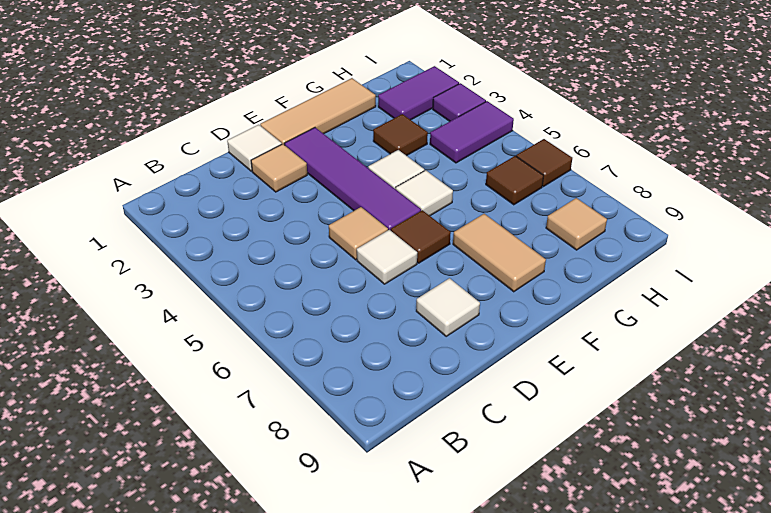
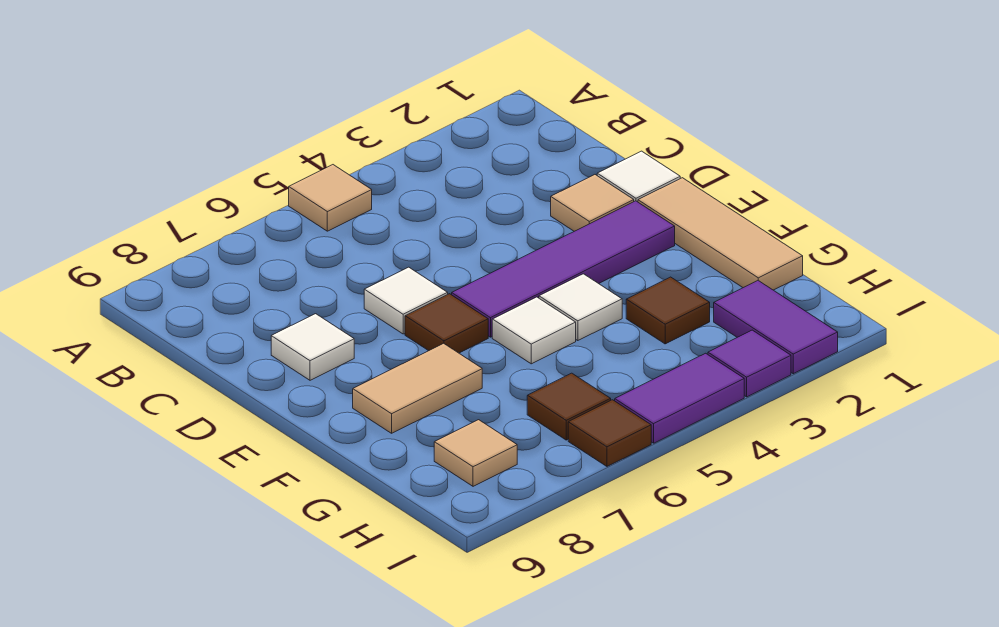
tan 1x1 tile [329,207,388,260] -> tan 1x1 tile moved to [289,165,372,231]
purple 1x2 tile [430,101,514,163] -> purple 1x2 tile turned to [615,353,744,443]

